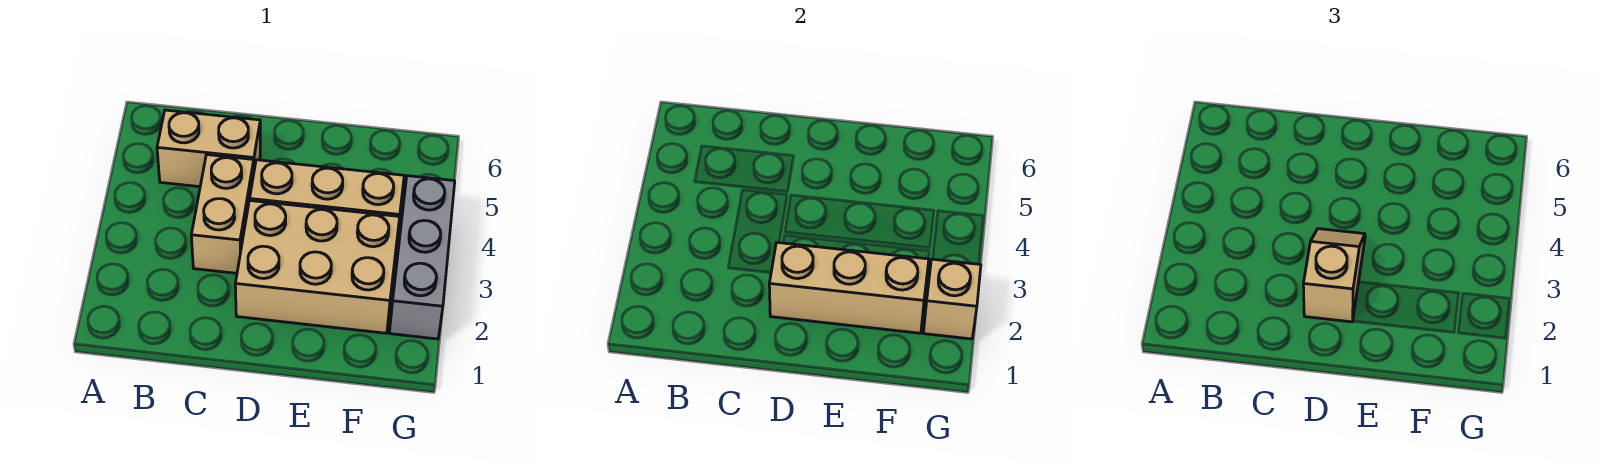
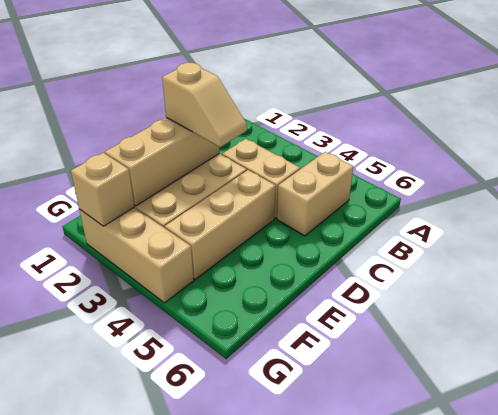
grey 1x3 brick [389,176,455,339] -> tan 1x3 brick [79,208,194,303]

